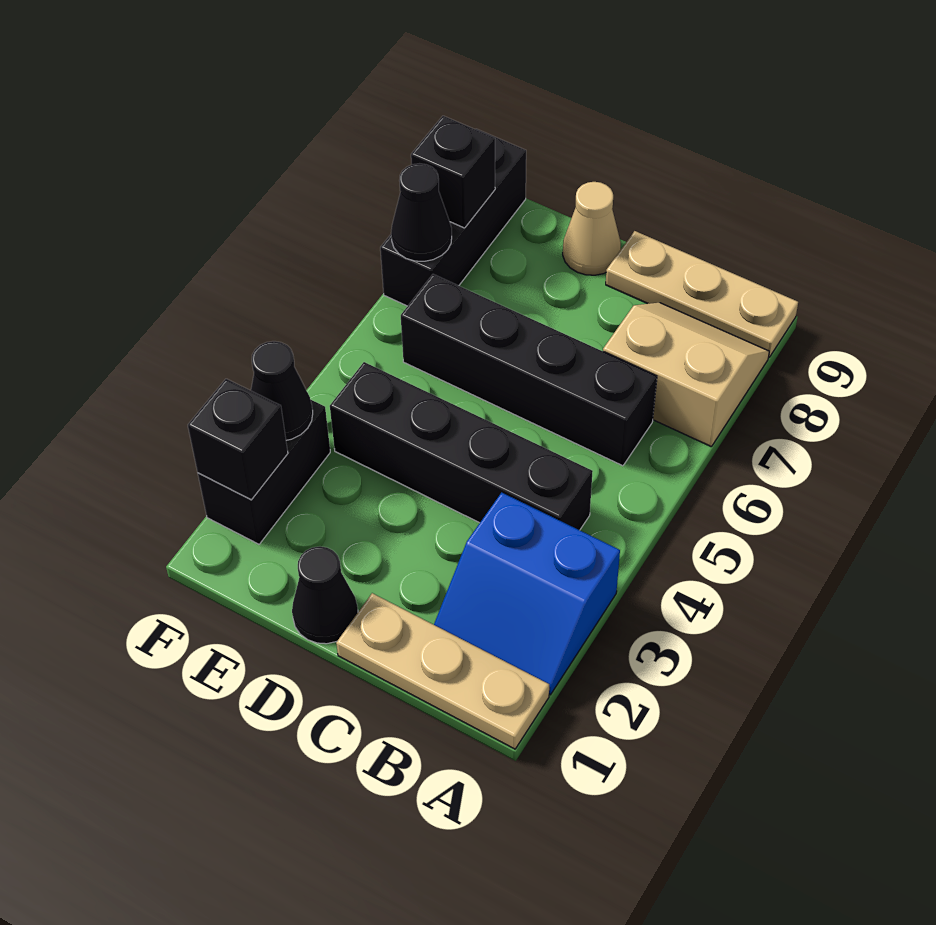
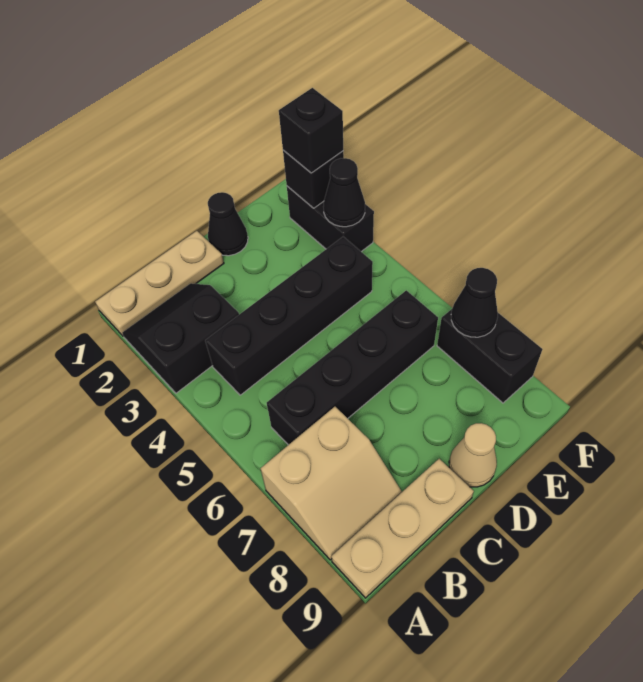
blue 2x2 slope [434,492,620,695] -> black 2x2 slope [122,283,239,393]
black 1x3 brick [380,129,526,306] -> black 1x2 brick [437,309,542,403]
black 1x1 brick [411,116,495,228] -> black 1x1 brick moved to [279,88,343,173]

